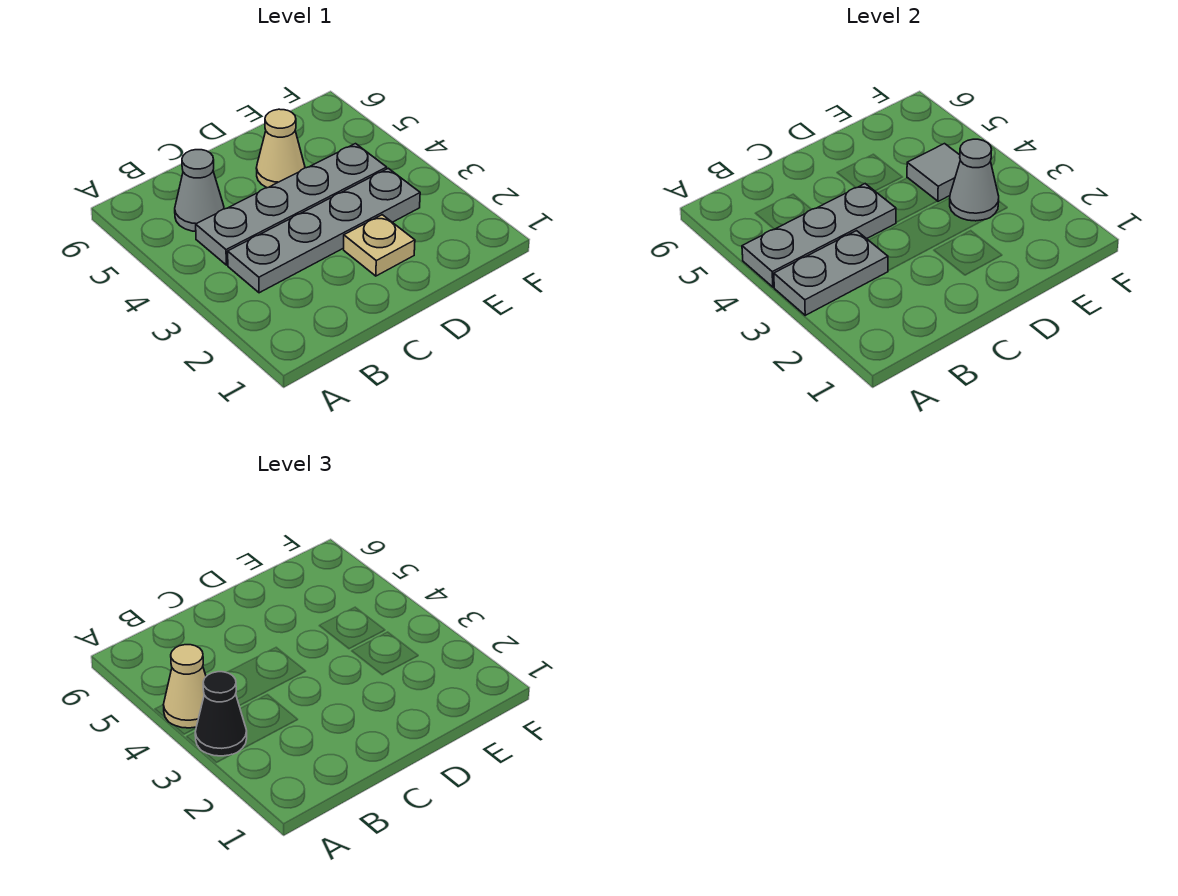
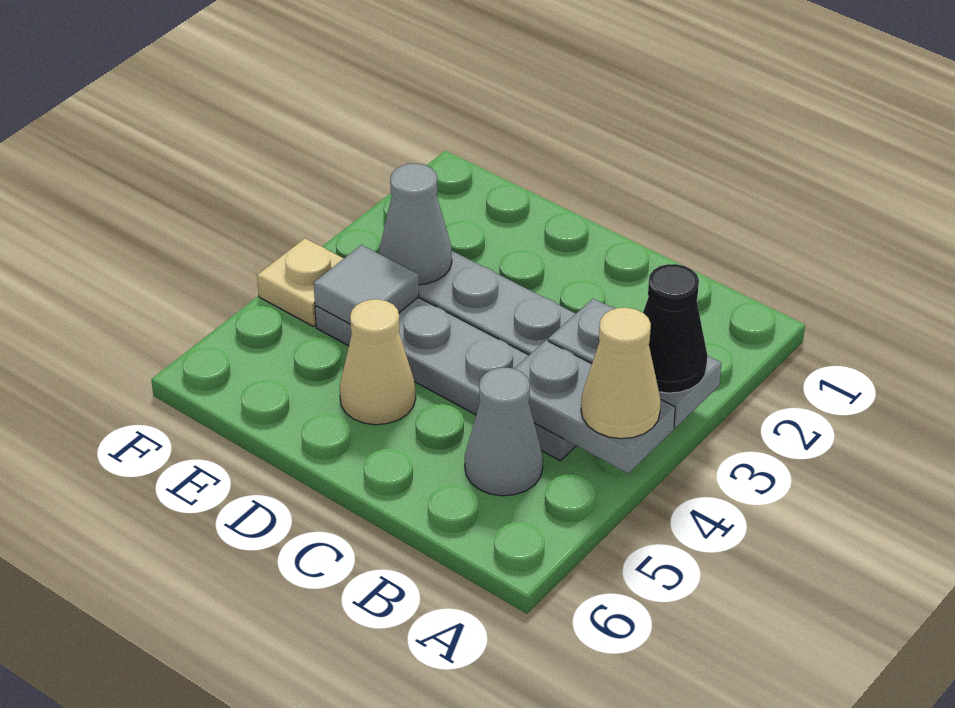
grey 1x3 plate [742,184,896,287] -> grey 1x2 plate [514,340,675,473]
tan 1x1 plate [344,215,415,276] -> tan 1x1 plate moved to [257,238,344,327]

